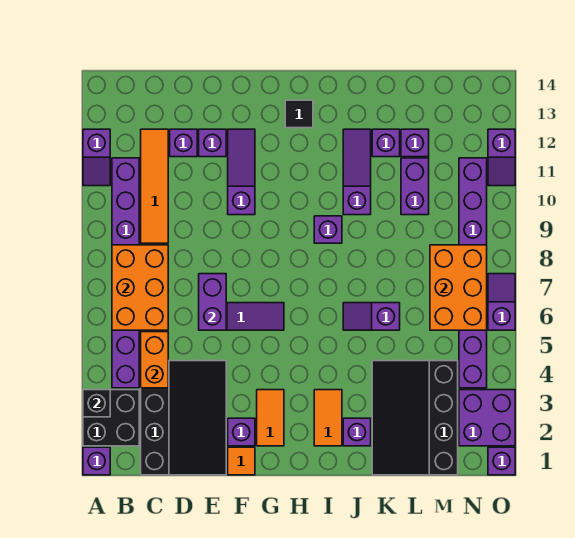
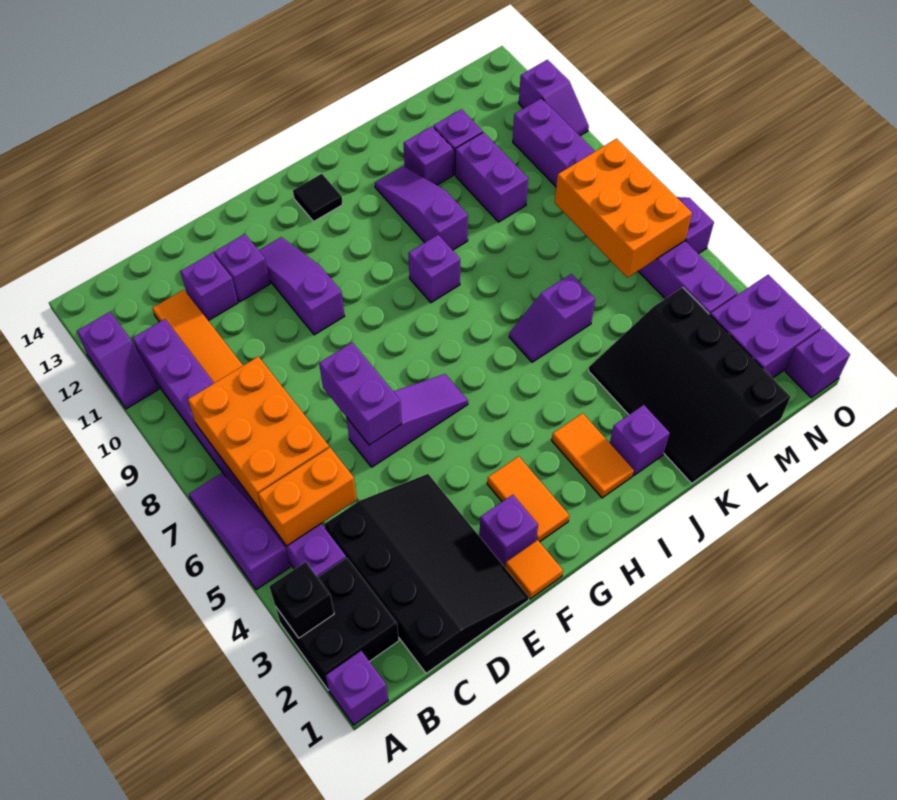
none -> purple 1x3 slope [189,473,290,590]
orange 1x2 brick [141,332,168,388] -> orange 1x2 brick turned to [258,448,357,546]

